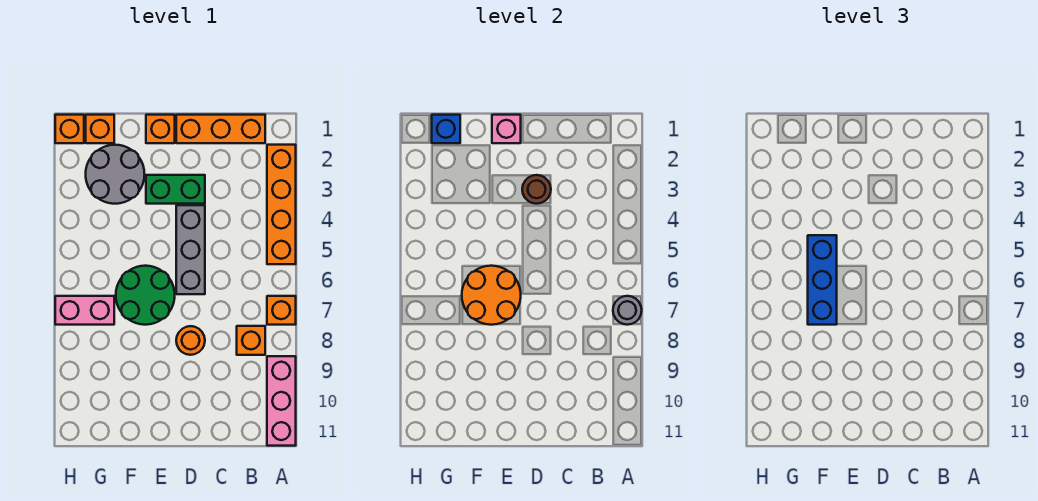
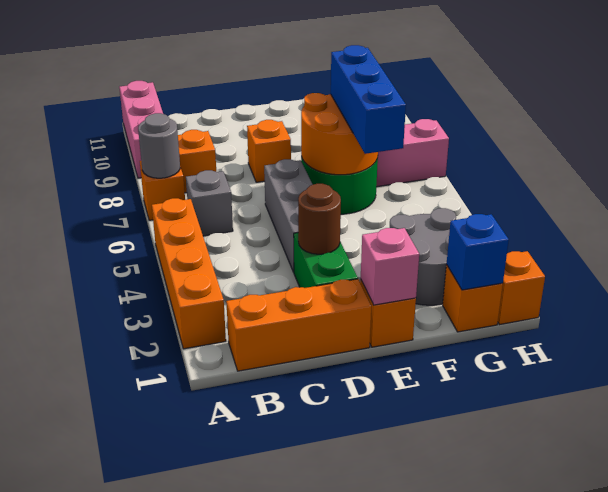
none -> grey 1x1 brick [186,170,233,236]
green 1x2 brick [146,175,205,204] -> green 1x2 brick turned to [294,233,358,288]
orange 1x1 round brick [176,326,205,355] -> orange 1x1 brick [247,120,291,182]

